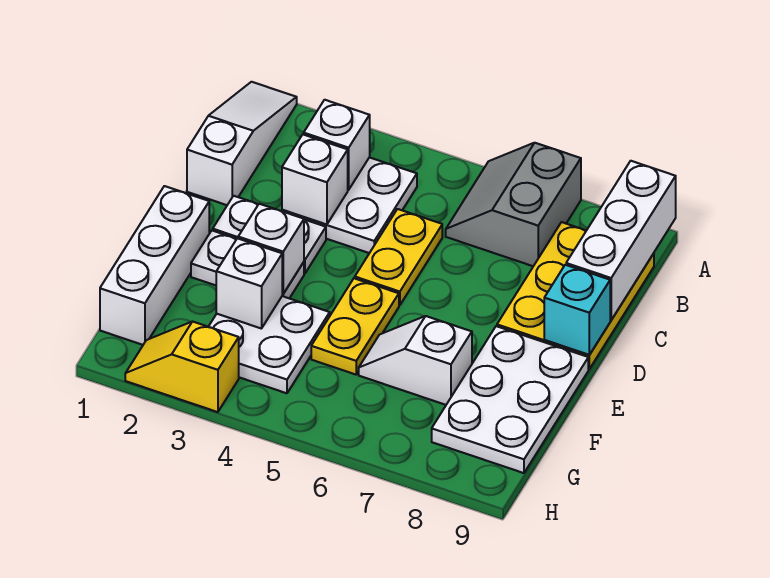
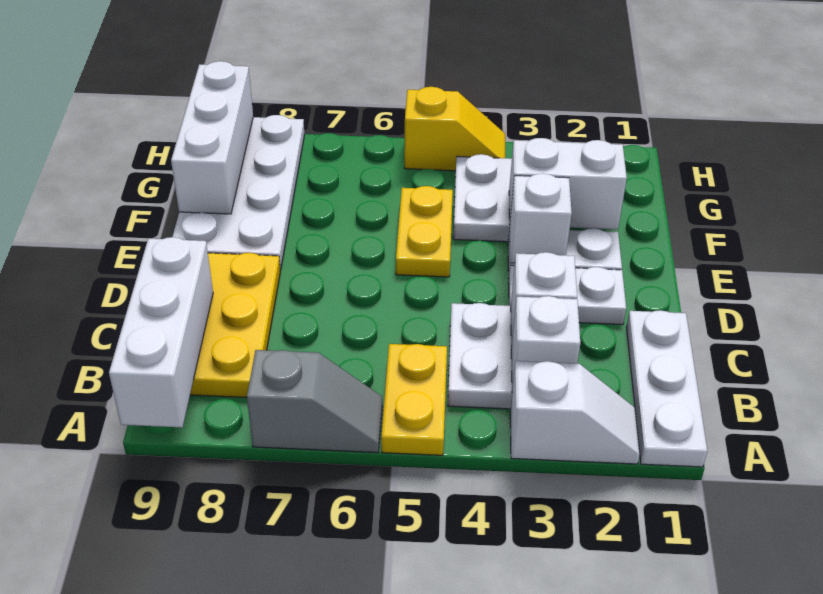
white 1x3 slope [187,82,297,205] -> white 1x3 plate [626,310,707,467]
grey 2x2 slope [446,143,581,266] -> grey 1x2 slope [247,350,382,453]
yellow 1x2 plate [355,209,442,305] -> yellow 1x2 plate moved to [381,344,447,455]
cyan 1x1 brick [544,265,610,355] -> none
white 1x3 brick [100,186,209,345] -> white 1x3 brick moved to [171,61,253,214]
white 2x3 plate [432,326,588,473] -> white 2x4 plate [172,115,304,270]
white 1x1 brick [216,238,282,329] -> white 1x2 brick [509,138,627,230]
white 1x2 slope [359,316,472,405] -> white 1x2 slope moved to [510,361,640,464]
yellow 1x2 slope [125,322,239,412] -> yellow 1x2 slope moved to [404,87,505,171]

